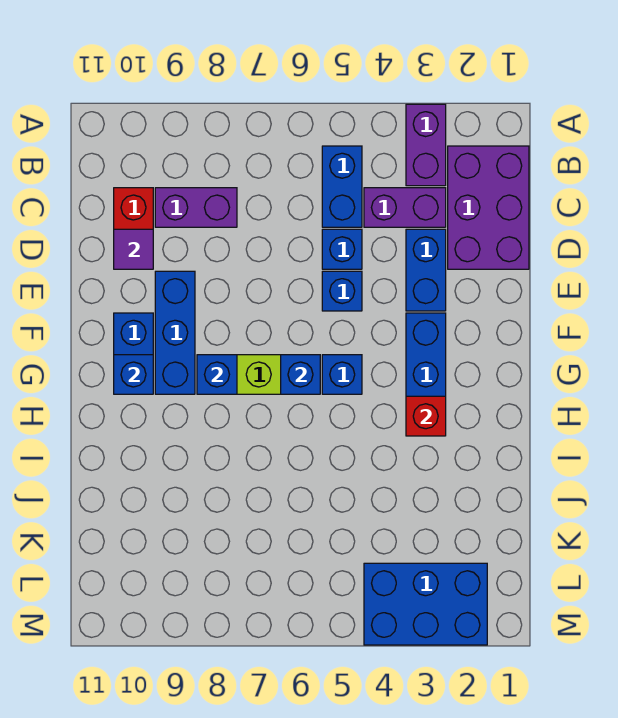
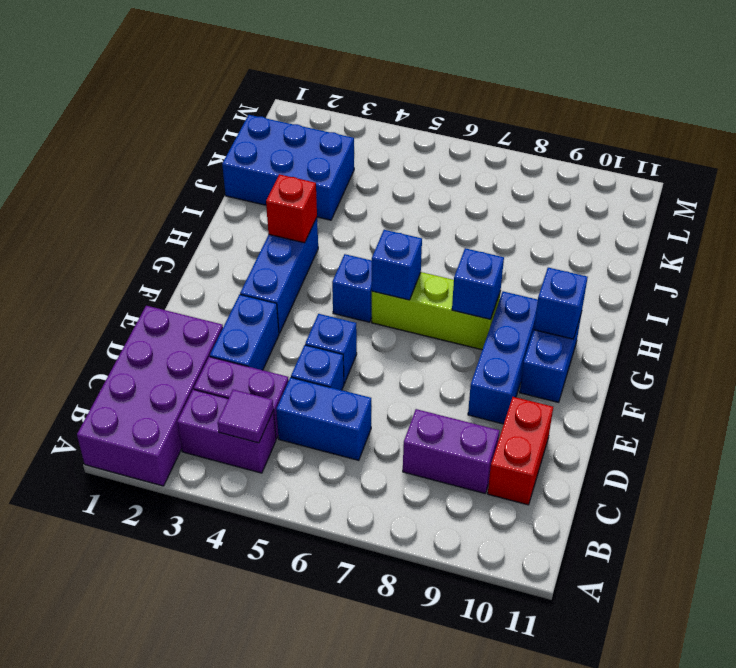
purple 1x2 brick [406,104,446,186] -> purple 1x2 brick turned to [177,390,276,473]
purple 2x3 brick [448,146,529,269] -> purple 2x4 brick [77,306,223,486]
blue 1x2 brick [322,146,362,227] -> blue 1x2 brick turned to [276,377,371,460]
purple 1x1 tile [114,229,153,269] -> purple 1x1 tile moved to [218,390,273,443]
blue 2x3 brick [364,563,487,645] -> blue 2x3 brick moved to [222,115,354,220]

